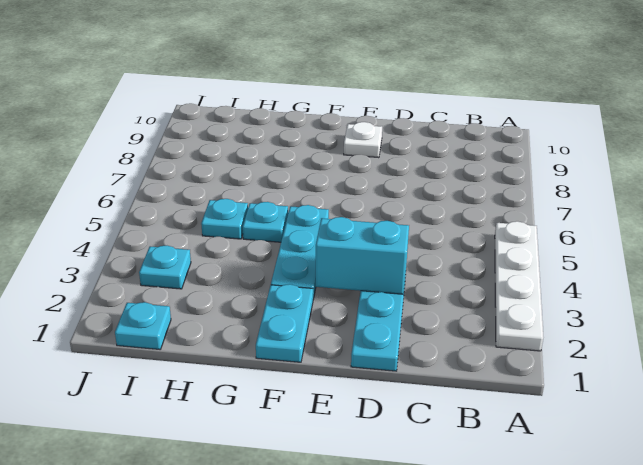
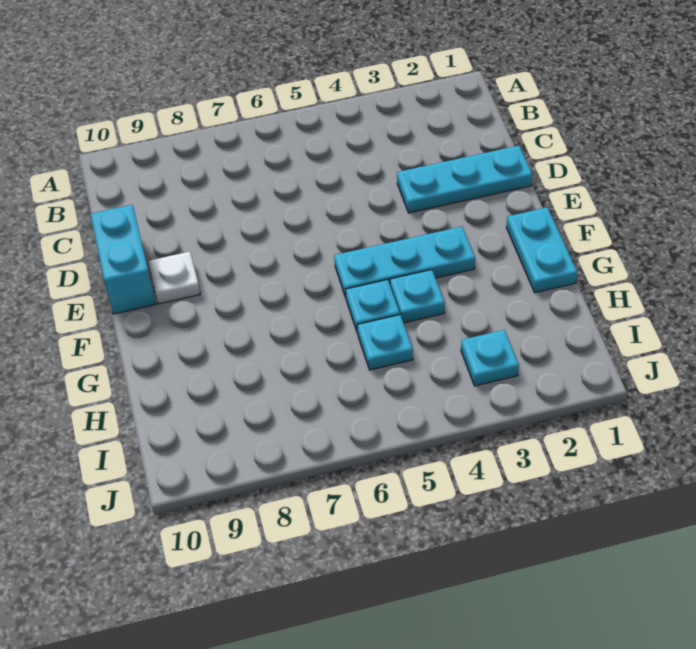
white 1x4 plate [495,221,543,351] -> none
cyan 1x2 brick [316,217,409,294] -> cyan 1x2 brick moved to [90,205,156,314]
cyan 1x2 plate [256,284,313,362] -> cyan 1x2 plate turned to [506,207,577,293]
cyan 1x1 plate [115,302,171,349] -> cyan 1x1 plate moved to [390,270,445,323]

